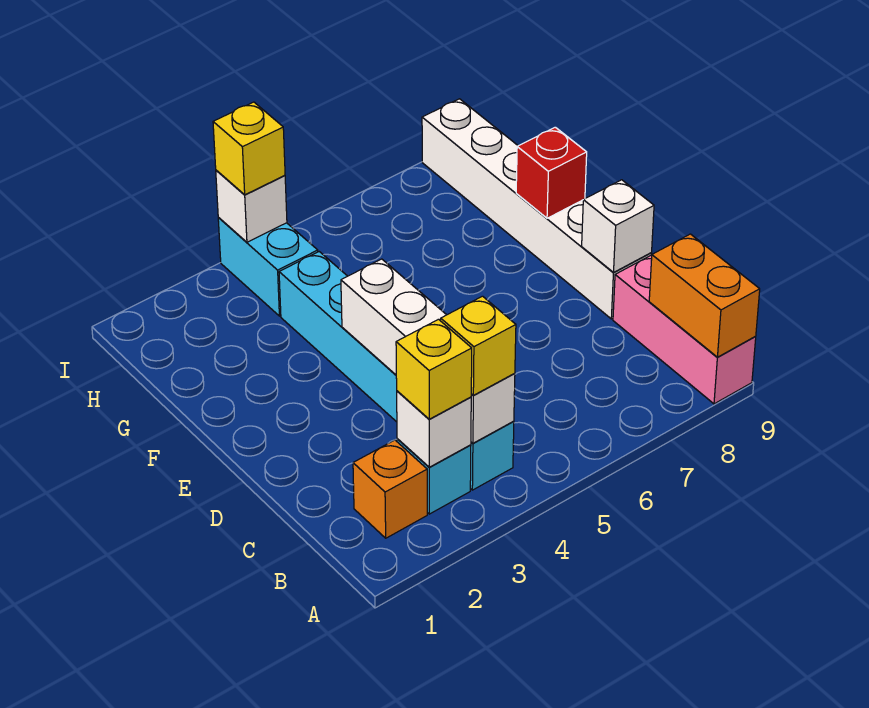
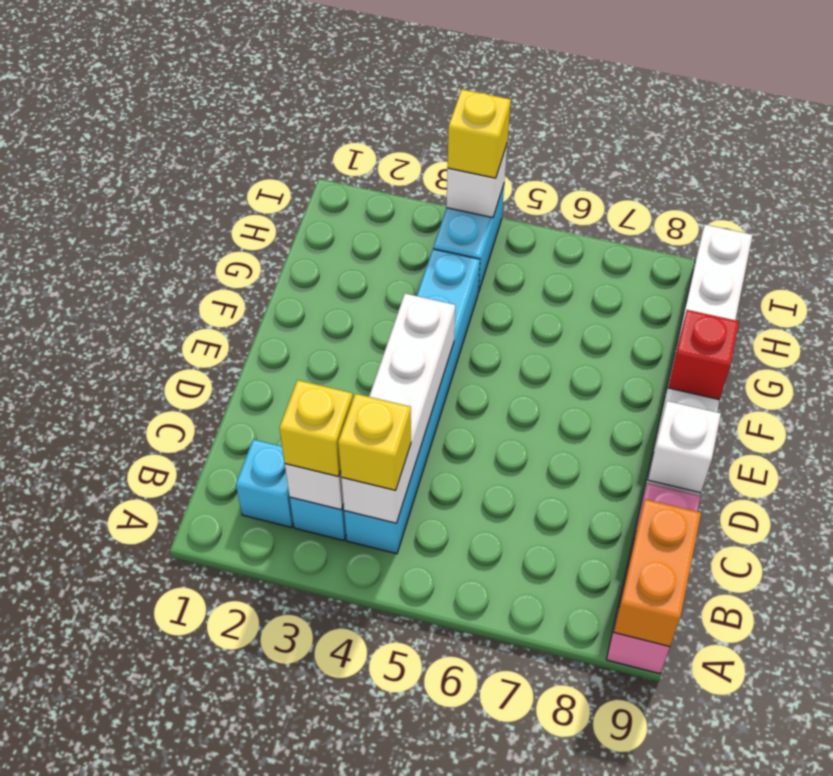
orange 1x1 brick [353,440,427,538] -> cyan 1x1 brick [236,439,293,527]

